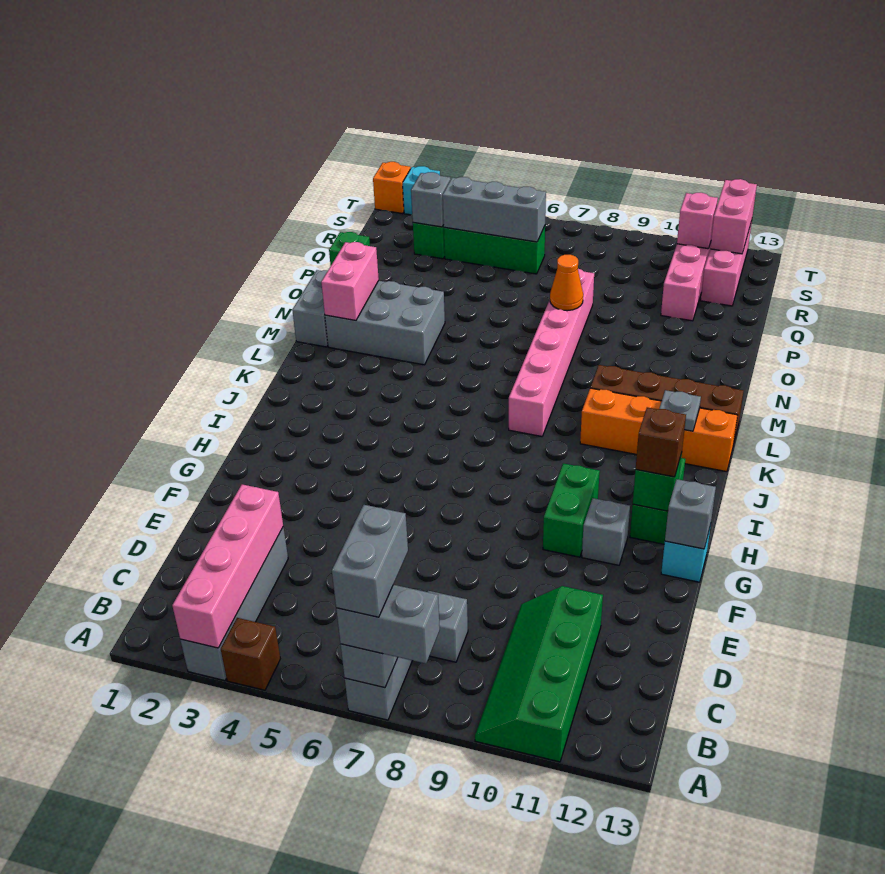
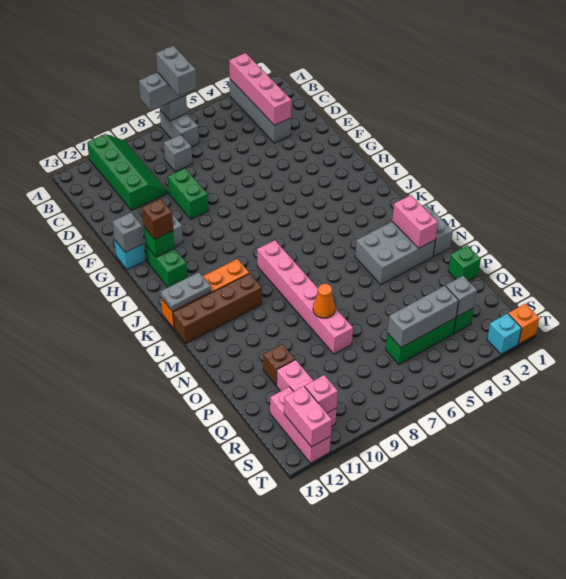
brown 1x1 brick [221,618,280,690] -> brown 1x1 brick moved to [263,344,295,385]
green 1x2 brick [543,463,600,557] -> green 1x2 brick moved to [168,168,208,219]
grey 1x1 plate [659,390,701,431] -> grey 1x2 plate [160,272,211,311]

